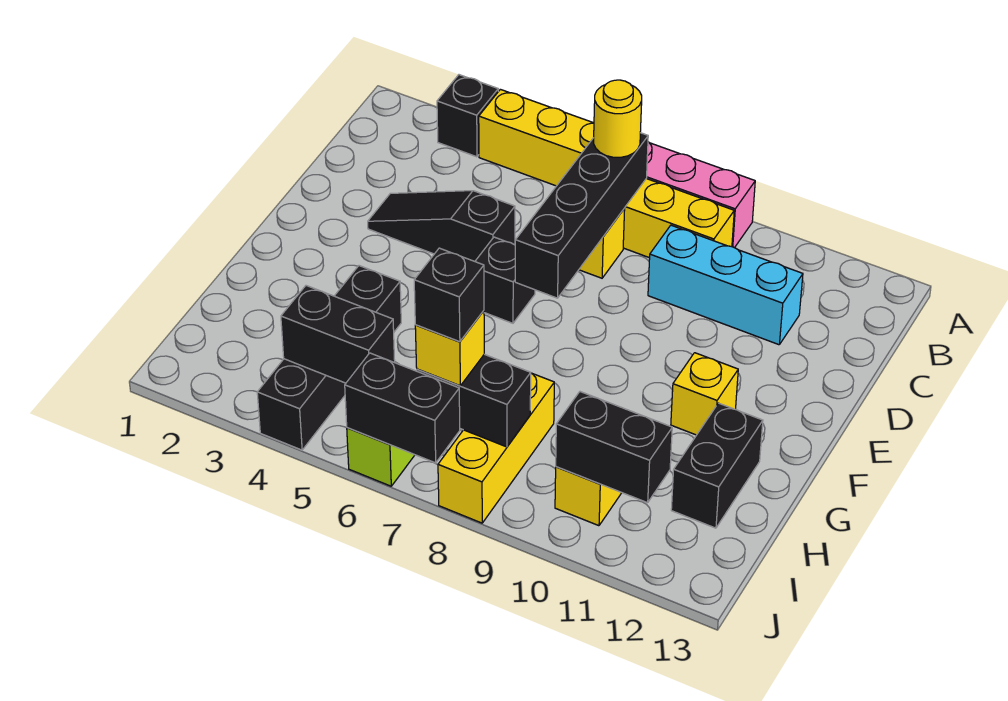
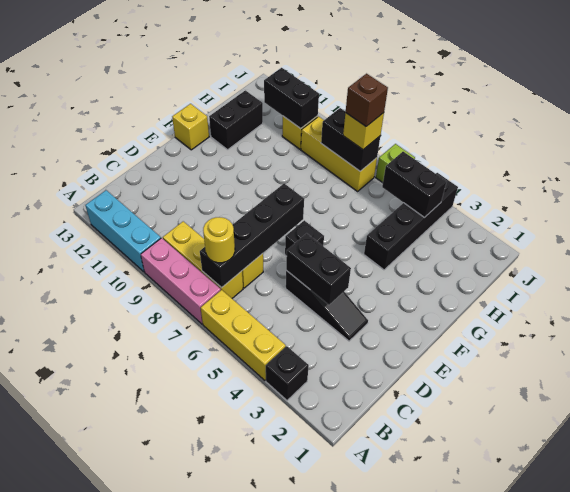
cyan 1x3 brick [648,225,803,345] -> cyan 1x3 brick moved to [85,190,161,272]
yellow 1x1 brick [671,353,738,435] -> yellow 1x1 brick moved to [172,104,209,150]
yellow 1x3 brick [438,373,554,523] -> yellow 1x3 brick turned to [301,116,377,191]
black 1x1 brick [414,248,484,342] -> brown 1x1 brick [346,74,388,126]
black 1x2 brick [345,353,460,463] -> black 1x2 brick moved to [286,233,351,305]

